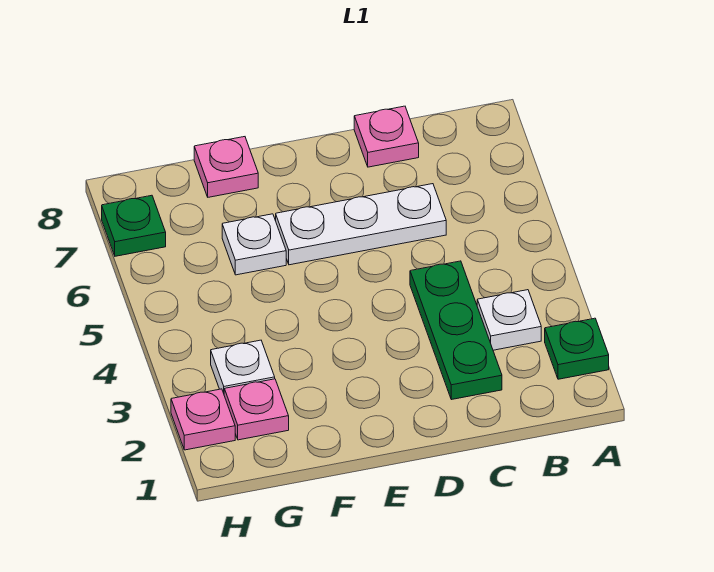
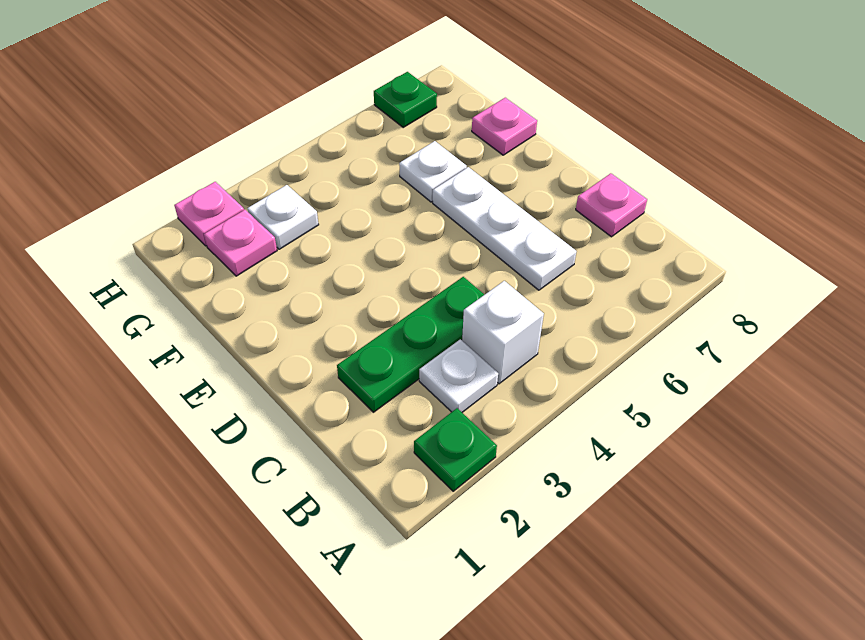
none -> white 1x1 brick [462,281,544,384]

